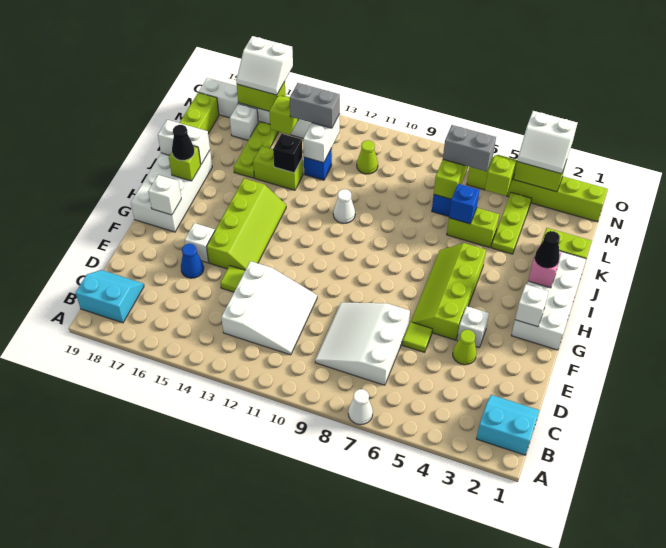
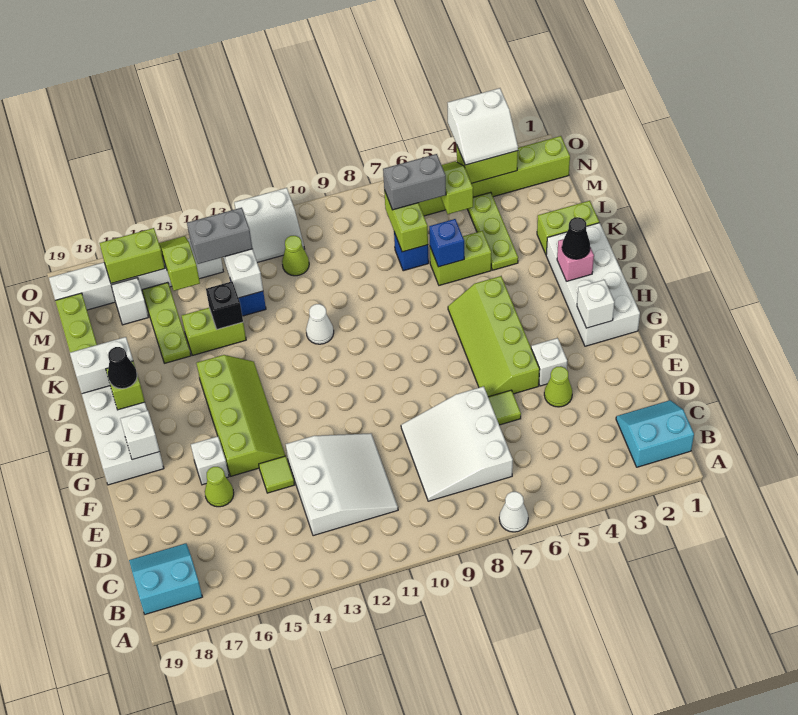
blue 1x1 cone [181,244,204,278] -> lime 1x1 cone [205,467,234,507]
white 2x2 slope [236,36,293,95] -> white 2x2 slope moved to [234,188,304,263]

